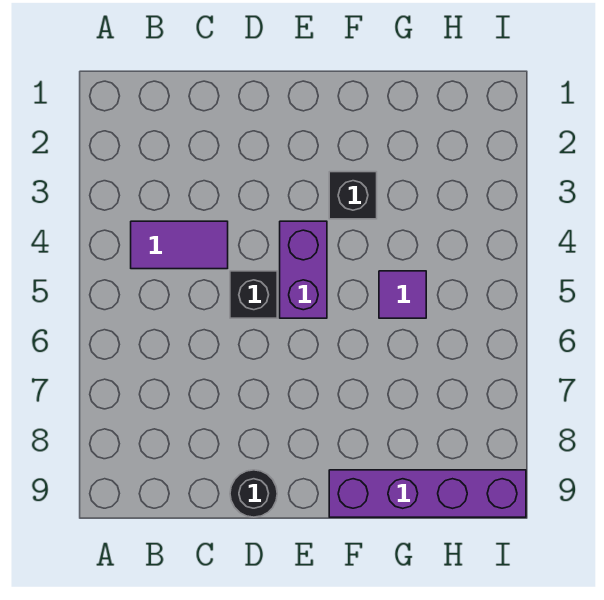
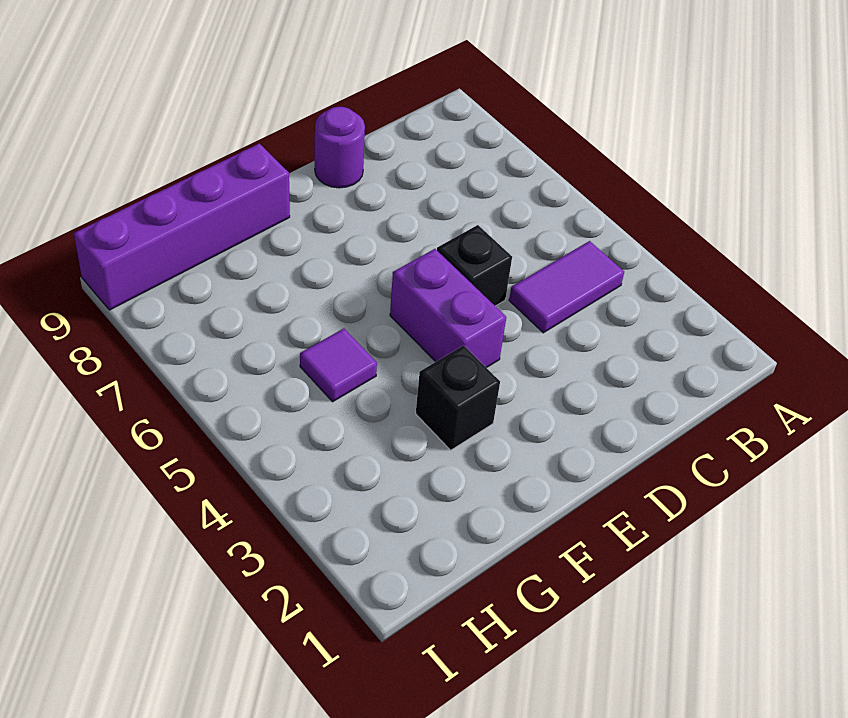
black 1x1 round brick [230,470,277,517] -> purple 1x1 round brick [315,107,365,188]

